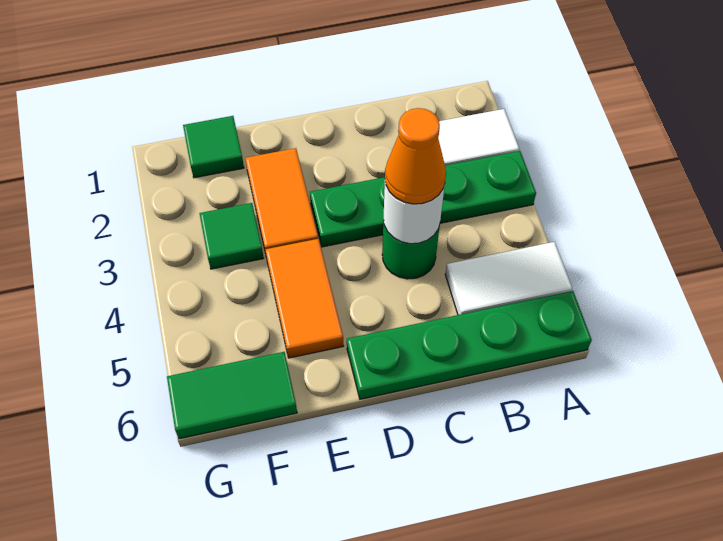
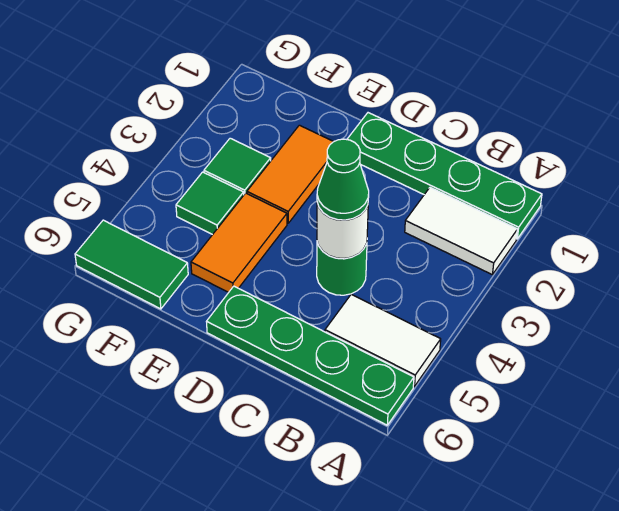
green 1x4 plate [310,151,536,247] -> green 1x4 plate moved to [347,113,542,239]
orange 1x1 cone [385,108,446,204] -> green 1x1 cone [317,139,369,220]
green 1x1 tile [183,116,244,178] -> green 1x1 tile moved to [176,172,244,235]

